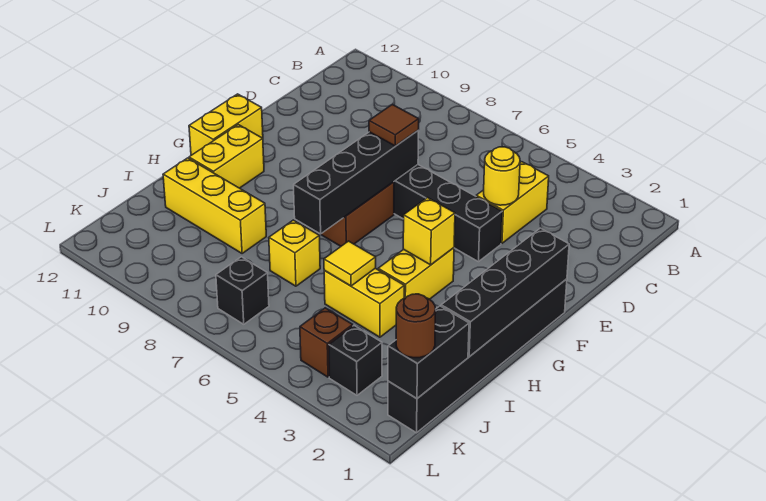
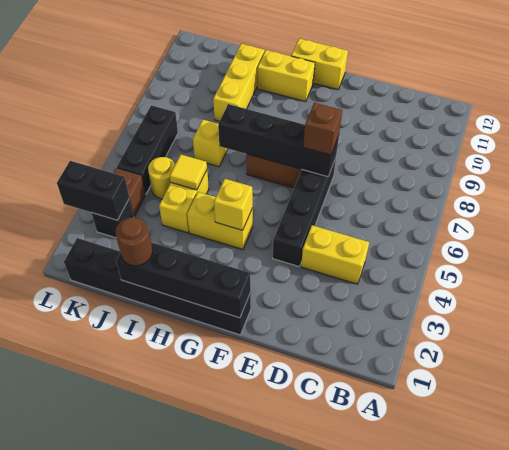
yellow 1x1 round brick [484,147,520,205] -> yellow 1x1 round brick moved to [148,157,175,199]
brown 1x1 tile [369,104,419,146] -> brown 1x1 brick [303,103,342,155]
black 1x2 brick [388,306,469,398] -> black 1x2 brick moved to [57,161,129,220]
brown 1x1 round brick [396,294,436,358] -> brown 1x1 round brick moved to [116,217,153,266]
black 1x1 brick [216,257,269,324] -> black 1x3 brick [117,105,178,194]

